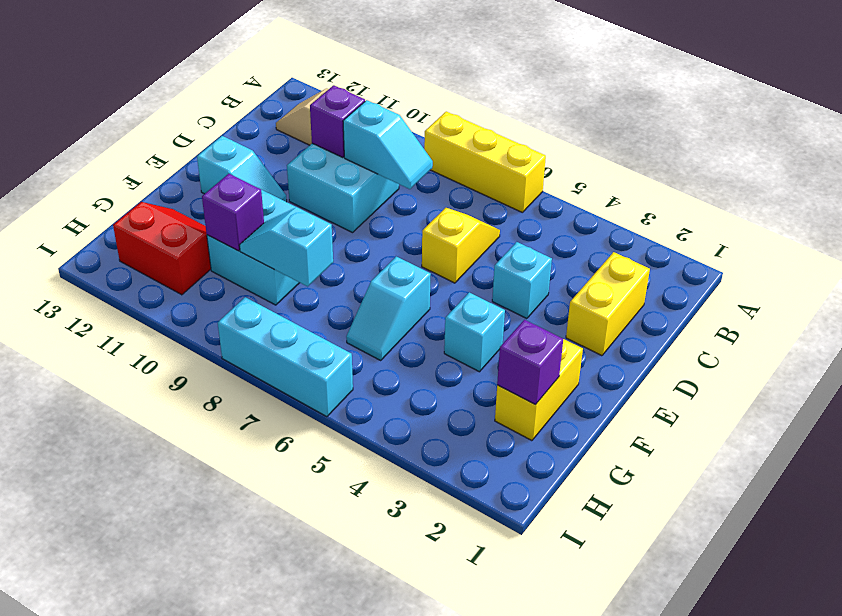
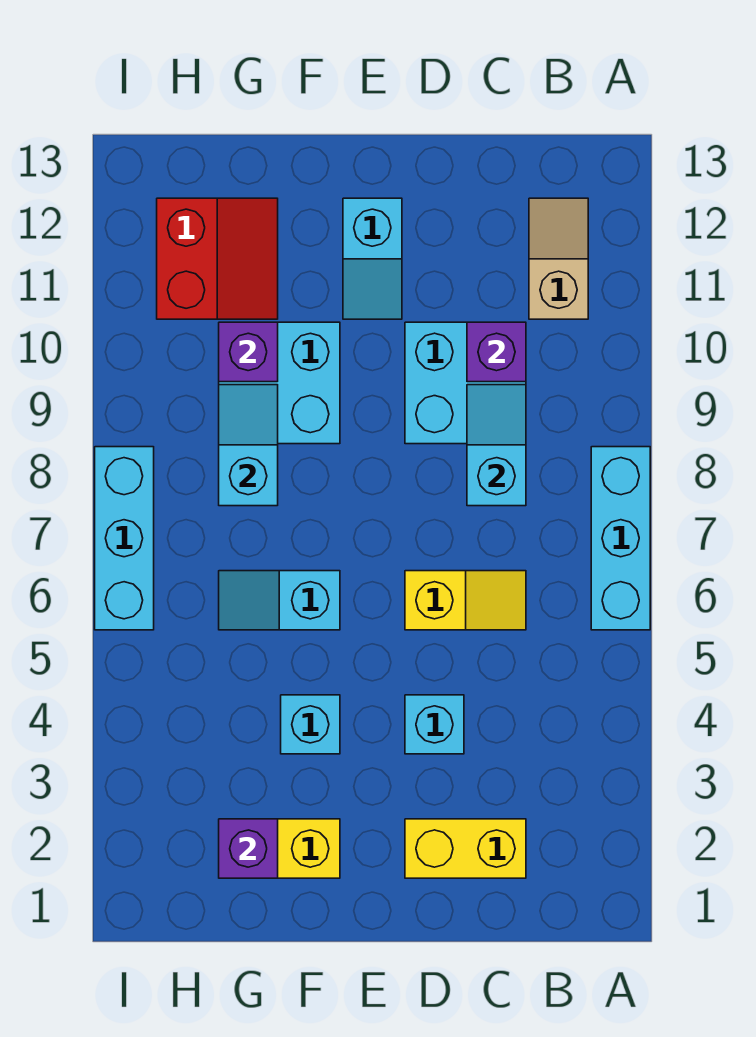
yellow 1x3 brick [424,112,546,212] -> cyan 1x3 brick [591,447,650,630]
cyan 1x2 slope [343,100,433,189] -> cyan 1x2 slope turned to [467,385,526,506]

